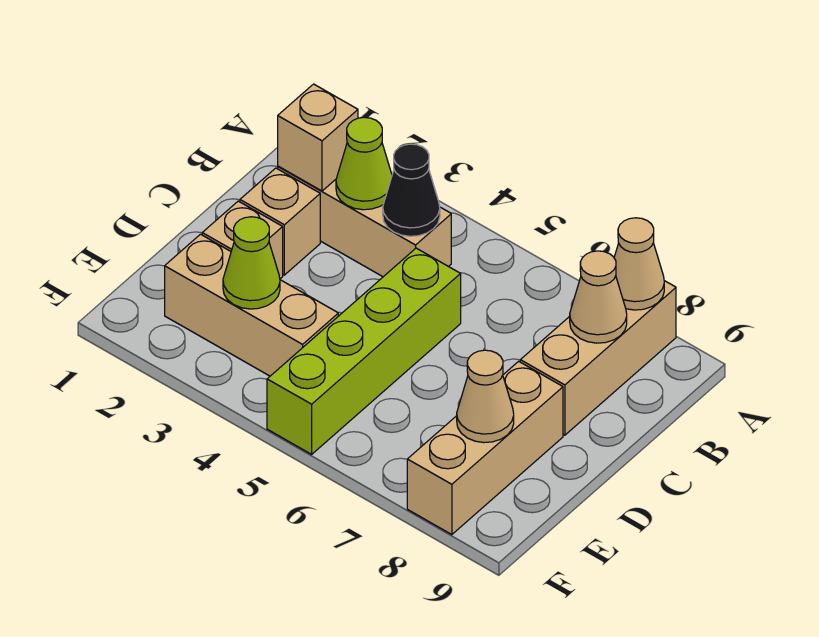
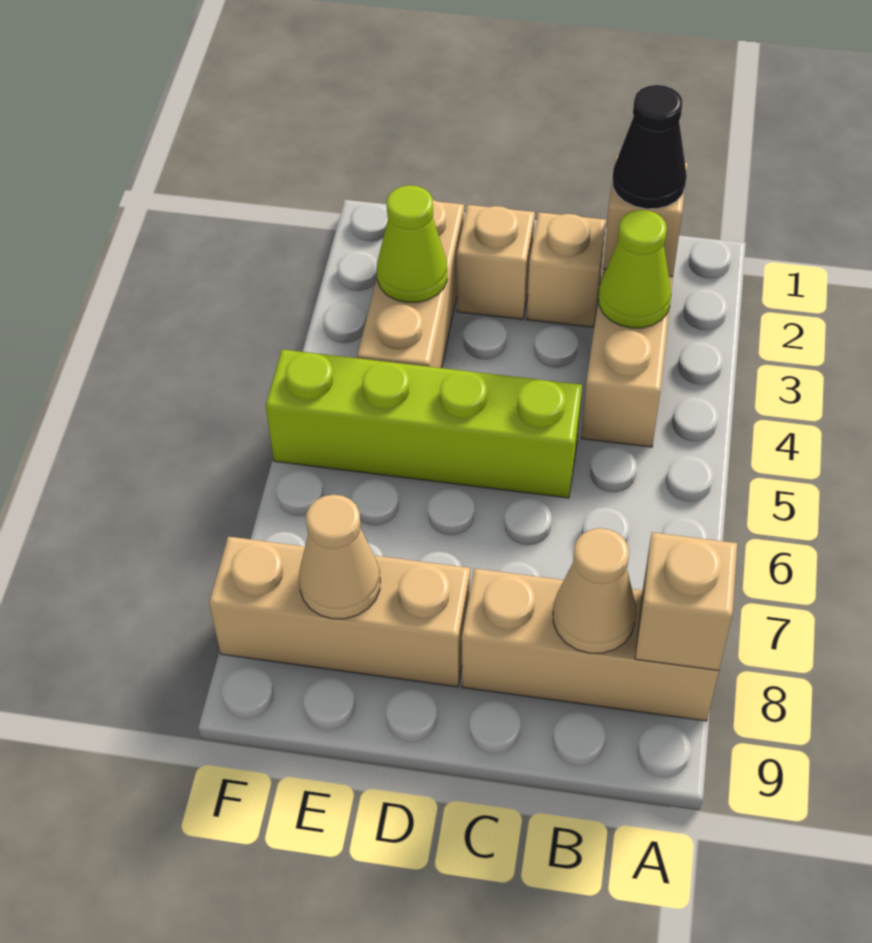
tan 1x1 cone [614,218,664,310] -> tan 1x1 brick [635,532,737,671]
black 1x1 cone [383,144,440,236] -> black 1x1 cone moved to [612,85,687,209]

